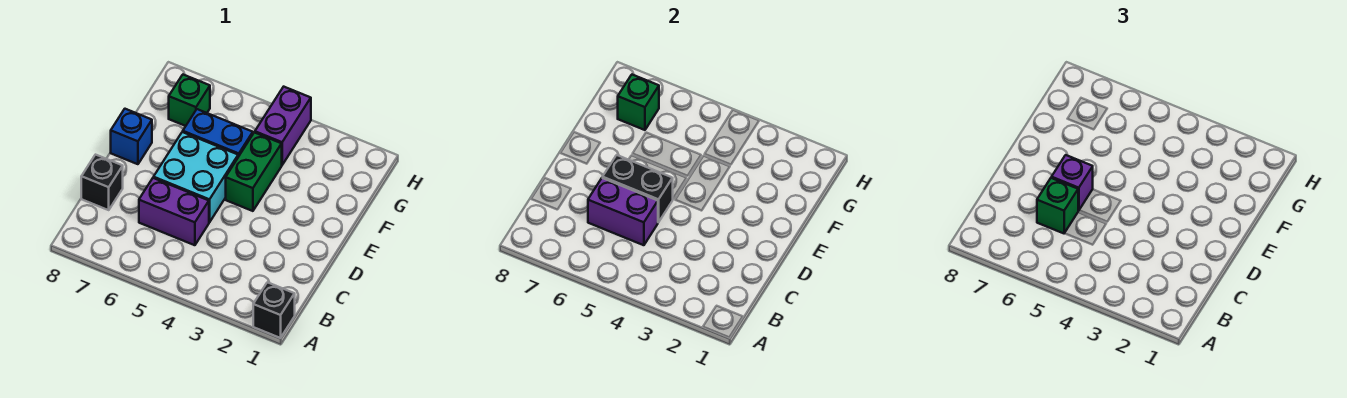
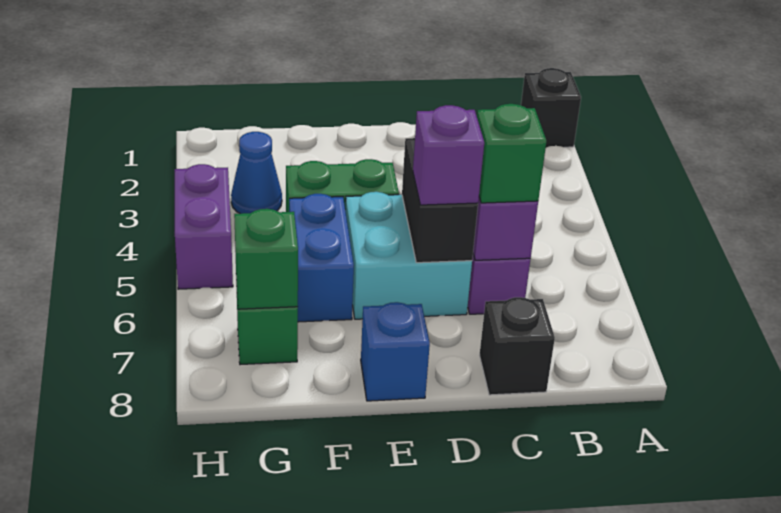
none -> blue 1x1 cone [231,132,282,214]
purple 1x2 brick [255,87,311,165] -> purple 1x2 brick turned to [175,164,233,289]

